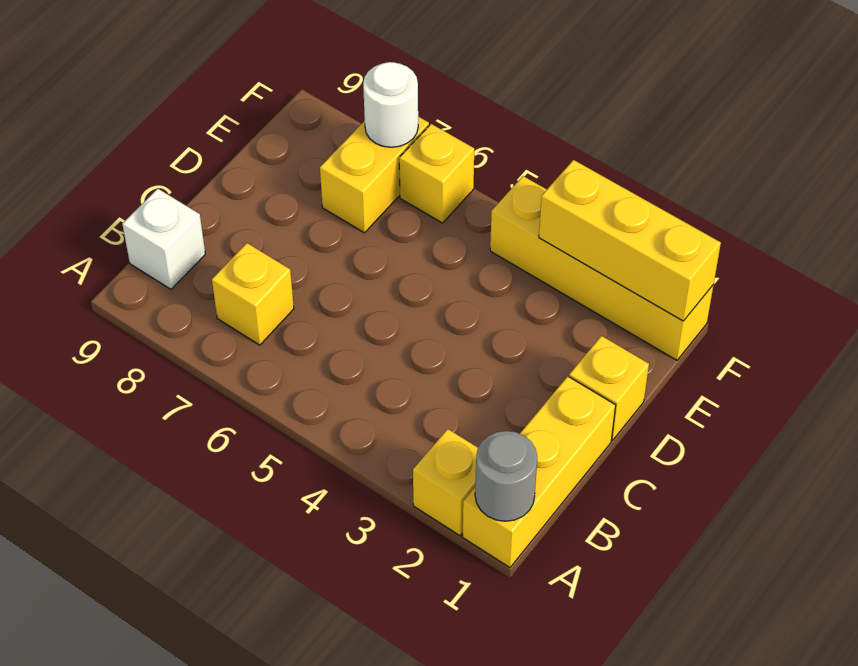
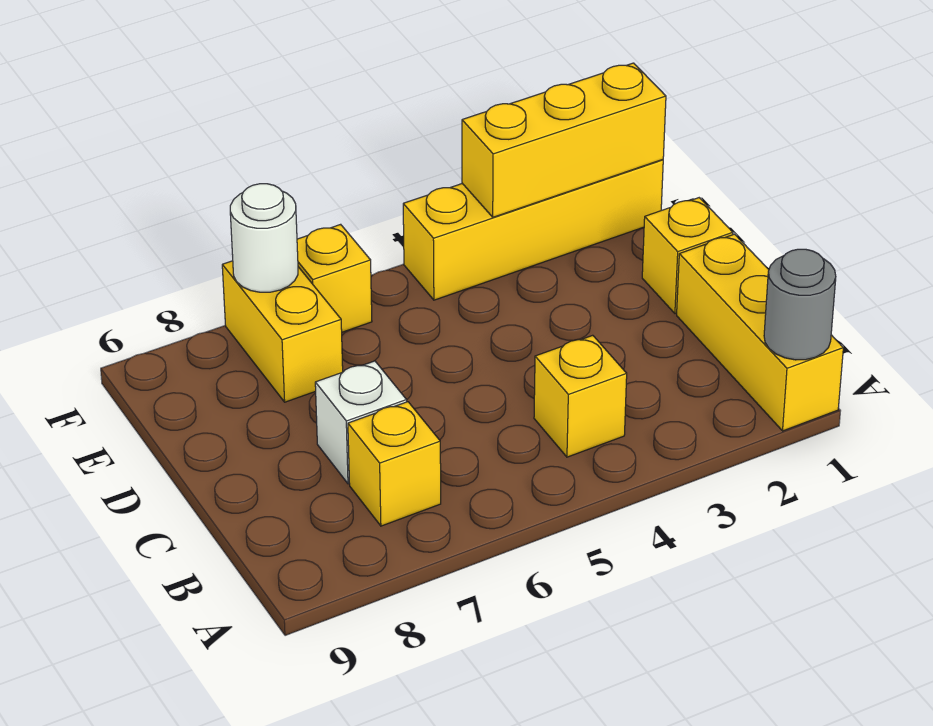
yellow 1x1 brick [413,429,478,536] -> yellow 1x1 brick moved to [534,335,627,457]
white 1x1 brick [122,189,205,289] -> white 1x1 brick moved to [315,361,407,484]

